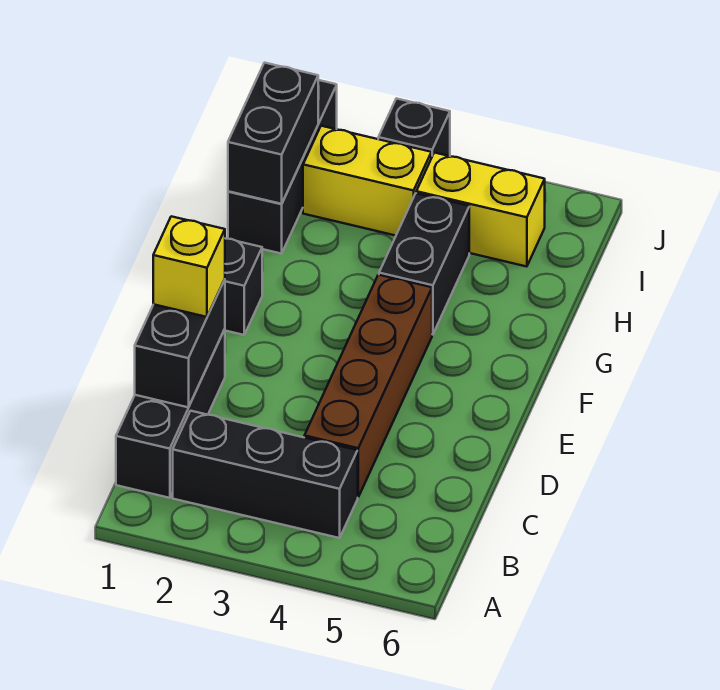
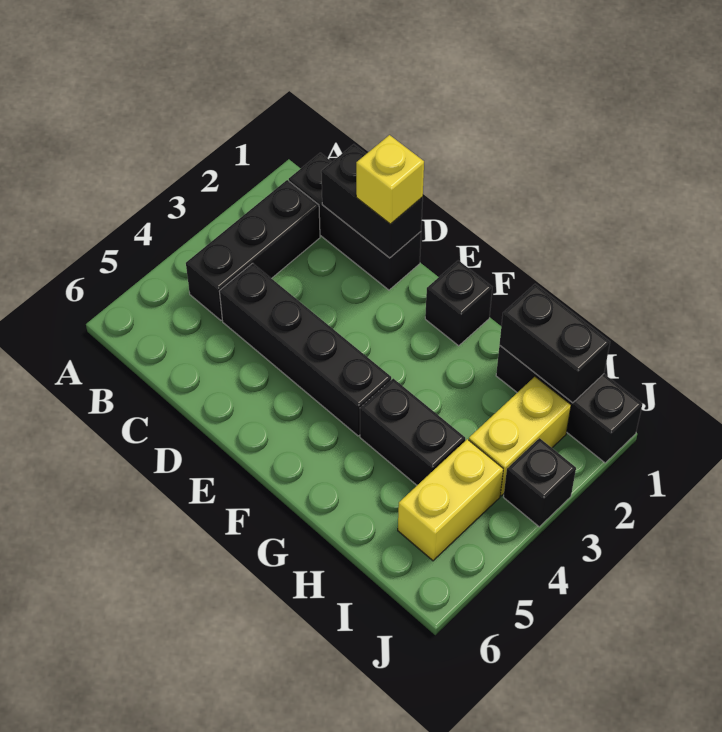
brown 1x4 brick [304,275,432,497] -> black 1x4 brick [219,263,391,436]

